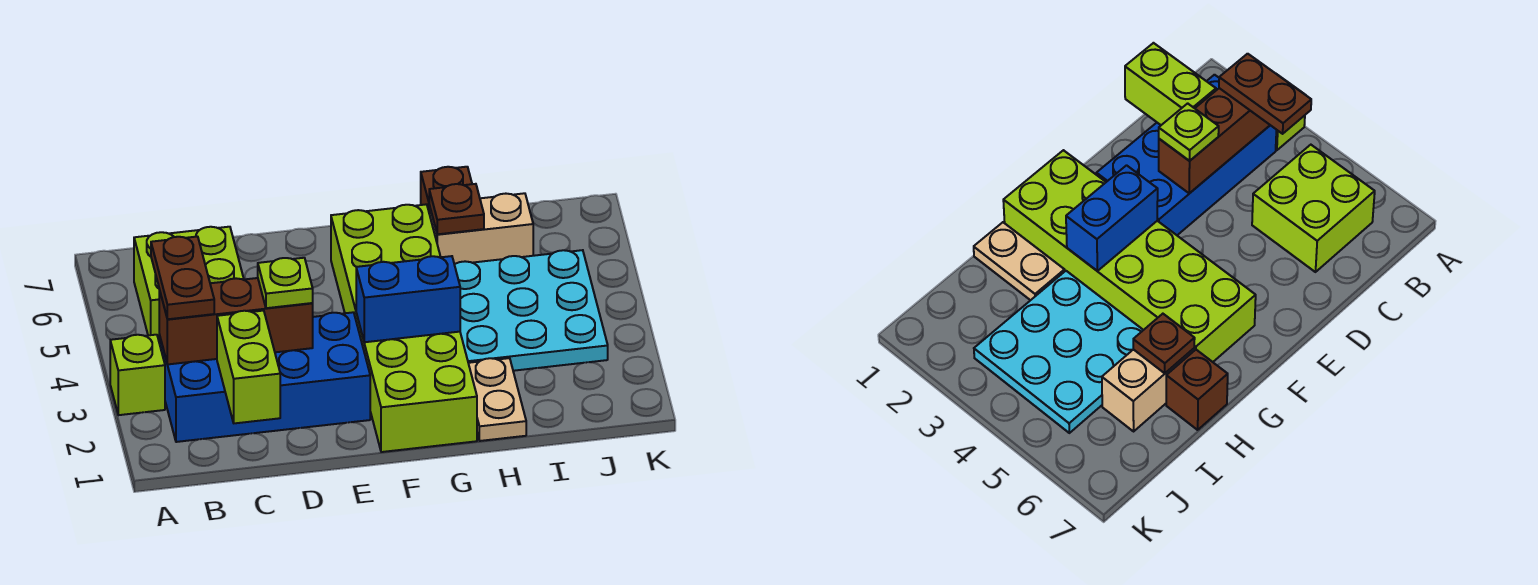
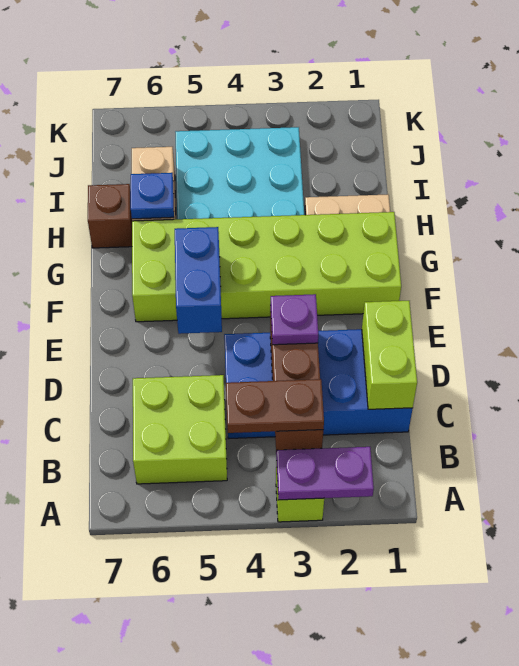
none -> purple 1x2 plate [276,447,374,500]
blue 2x4 brick [159,312,370,442] -> blue 2x4 brick turned to [224,329,413,439]
lime 1x2 brick [217,311,280,423] -> lime 1x2 brick turned to [362,301,417,409]
lime 1x1 plate [258,258,313,308] -> purple 1x1 plate [270,294,318,345]
blue 1x2 brick [356,256,460,342] -> blue 1x2 brick moved to [175,227,222,334]
brown 1x1 plate [429,184,484,234] -> blue 1x1 plate [131,173,174,219]

